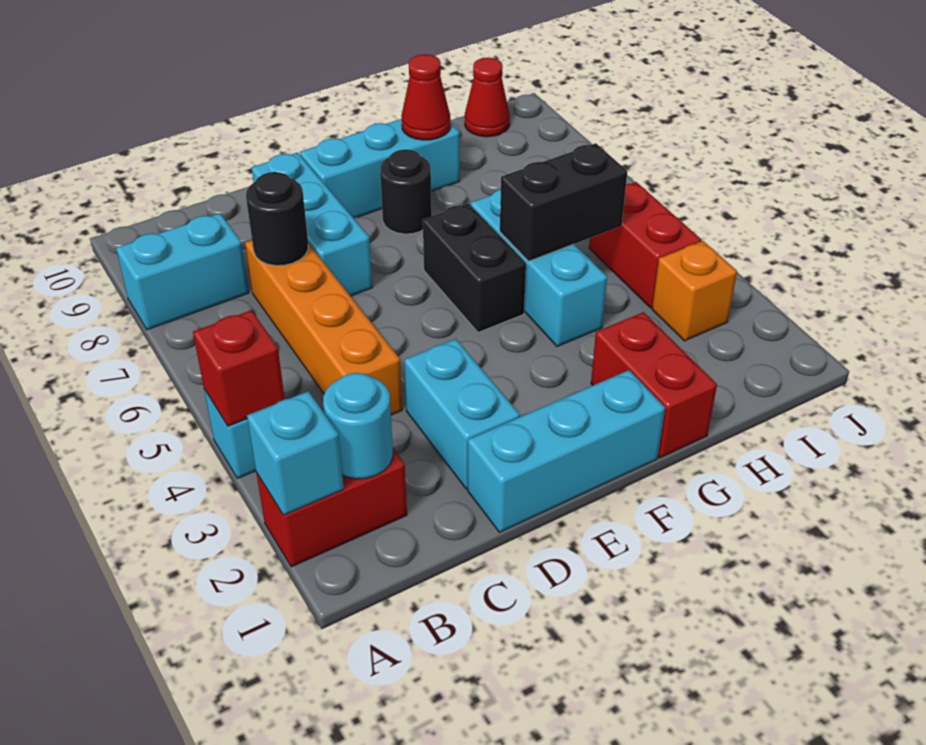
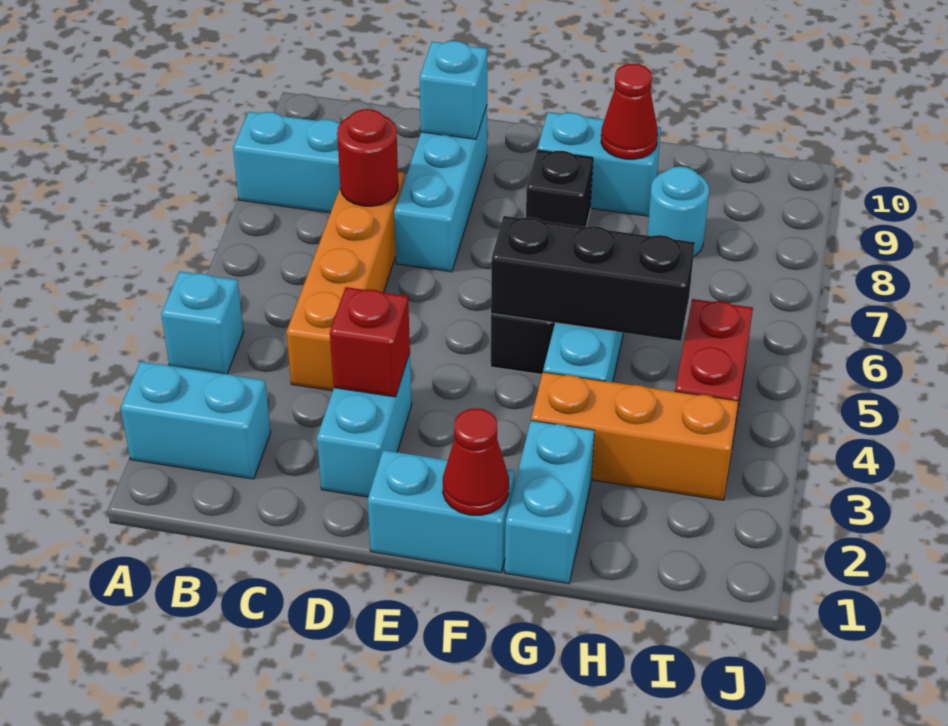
red 1x2 brick [256,449,407,567] -> cyan 1x2 brick [121,361,271,479]
cyan 1x1 brick [247,391,344,515] -> cyan 1x1 brick moved to [419,41,487,139]
red 1x1 brick [193,310,285,426] -> red 1x1 brick moved to [330,287,410,397]
cyan 1x1 round brick [323,373,393,479] -> cyan 1x1 round brick moved to [647,166,709,257]
black 1x1 round brick [246,172,308,266] -> red 1x1 round brick [337,109,398,206]
cyan 1x3 brick [468,370,665,532] -> cyan 1x2 brick [368,450,515,573]
cyan 1x3 brick [300,119,460,218] -> cyan 1x2 brick [537,112,661,216]
black 1x1 round brick [380,149,432,234] -> black 1x1 brick [526,150,593,227]
red 1x2 brick [591,312,717,458] -> cyan 1x2 brick [505,421,594,584]
black 1x2 brick [500,143,627,261] -> black 1x3 brick [491,216,695,341]
orange 1x1 brick [652,241,737,341] -> orange 1x3 brick [531,372,738,500]
red 1x1 cone [465,58,510,137] -> red 1x1 cone moved to [443,408,509,515]

